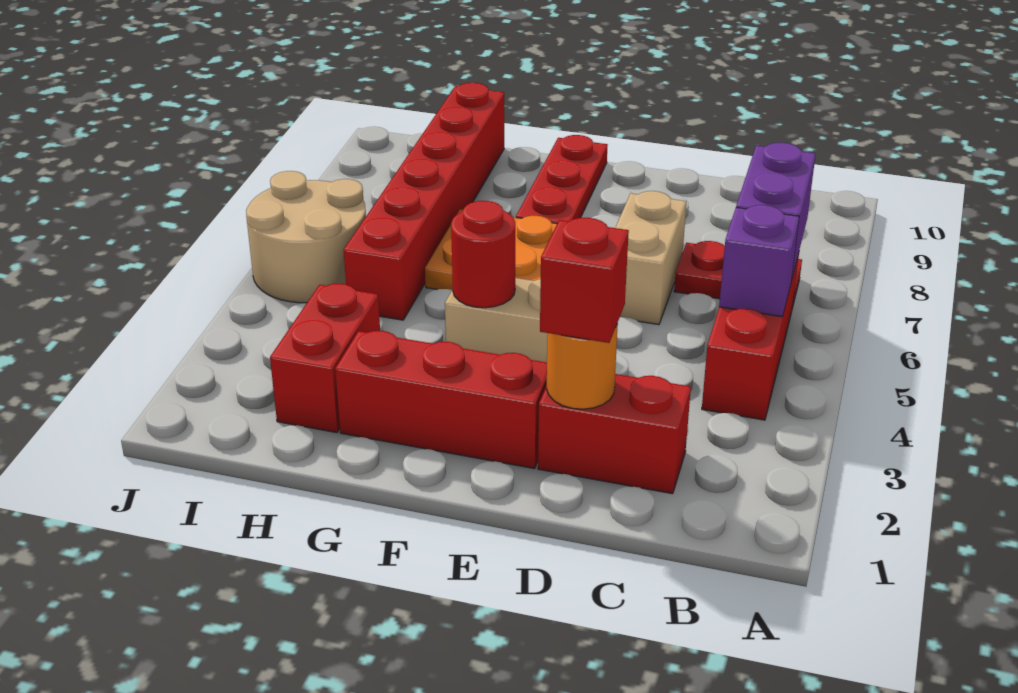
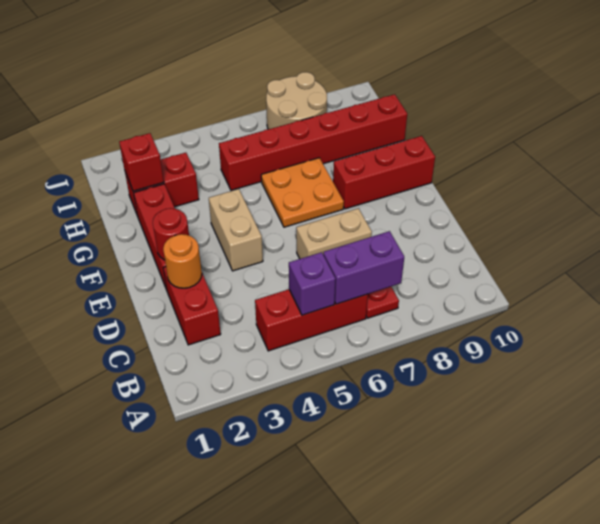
red 1x1 brick [540,218,629,343] -> red 1x1 brick moved to [119,133,164,191]
red 1x1 round brick [451,201,515,308] -> red 1x1 round brick moved to [153,208,189,260]
red 1x3 plate [516,135,608,224] -> red 1x3 brick [333,136,435,209]
tan 2x2 round brick [246,171,366,303] -> tan 2x2 round brick moved to [266,72,327,129]

